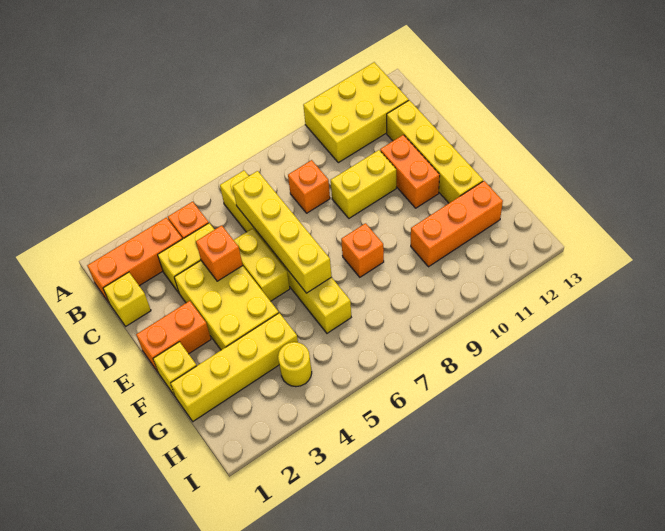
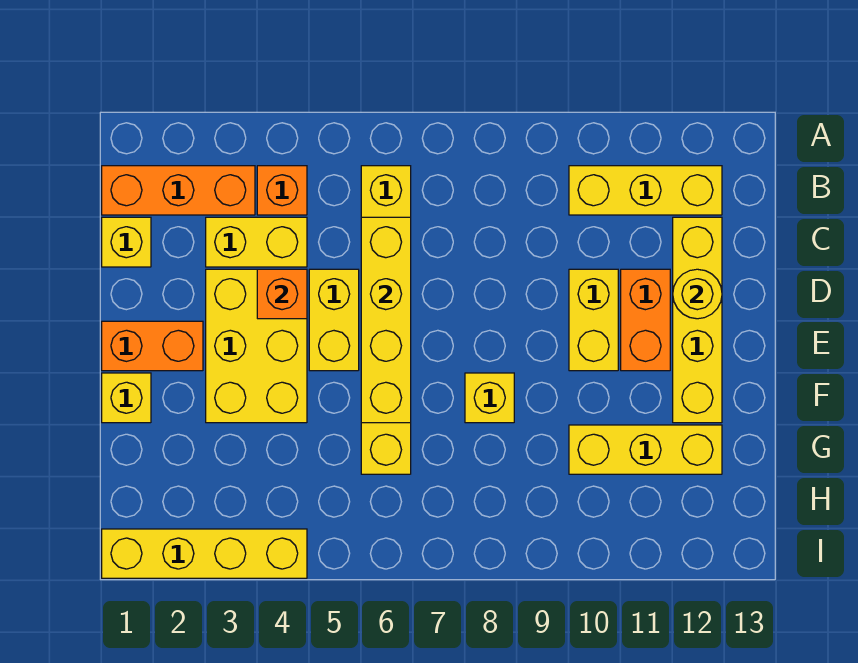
yellow 2x3 brick [303,62,409,163] -> yellow 1x3 brick [569,166,722,215]
orange 1x1 brick [288,160,330,213] -> none
yellow 1x2 brick [331,150,396,218] -> yellow 1x2 brick turned to [569,269,618,371]
orange 1x1 brick [341,223,384,277] -> yellow 1x1 brick [465,373,514,423]
yellow 1x4 brick [171,313,298,421] -> yellow 1x4 brick moved to [102,529,307,578]
orange 1x3 brick [411,181,503,267] -> yellow 1x3 brick [569,425,722,474]
yellow 1x1 round brick [278,342,312,387] -> yellow 1x1 round brick moved to [673,269,722,319]

